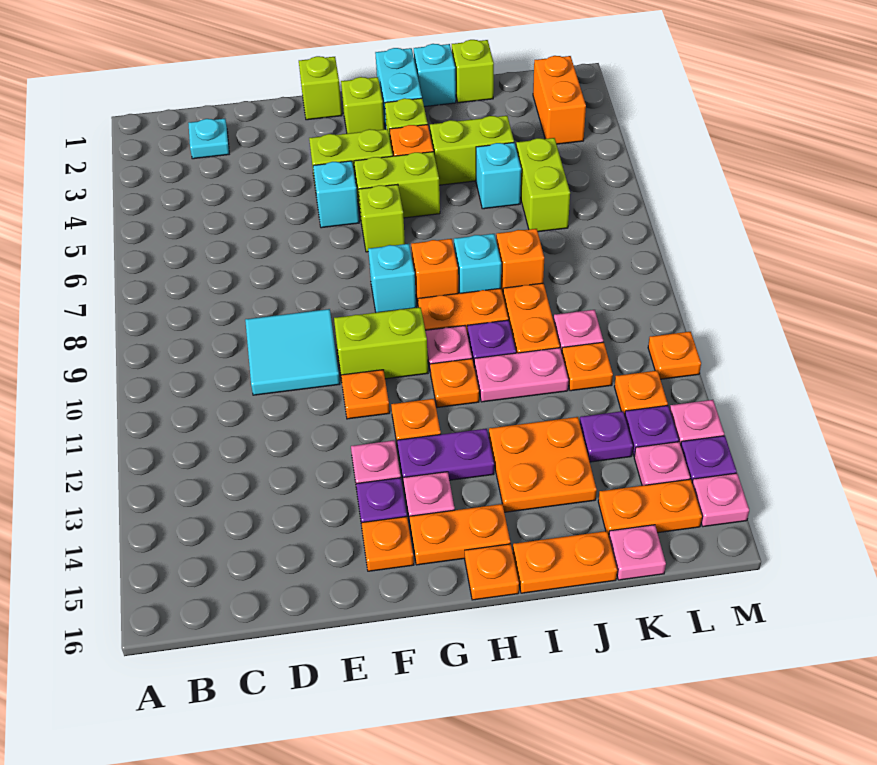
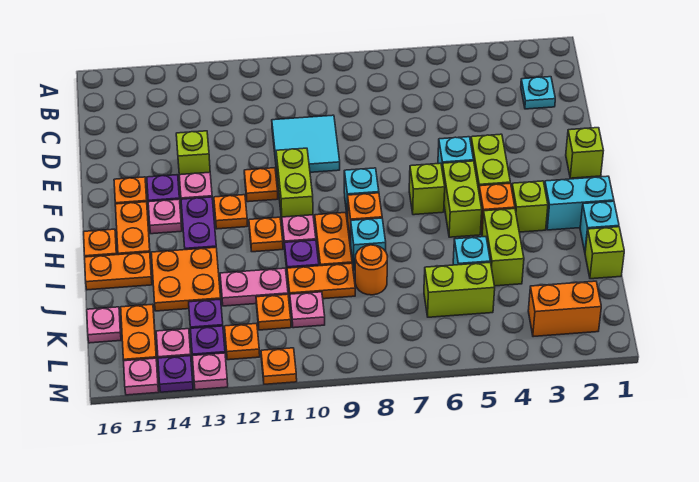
lime 1x1 brick [341,77,384,134] -> lime 1x1 brick moved to [176,131,210,175]
pink 1x2 plate [474,348,569,402] -> pink 1x2 plate turned to [220,268,288,306]
orange 1x2 plate [513,531,617,593] -> orange 1x2 plate turned to [85,252,152,290]
orange 1x1 brick [496,229,544,293] -> orange 1x1 round brick [355,245,388,295]

